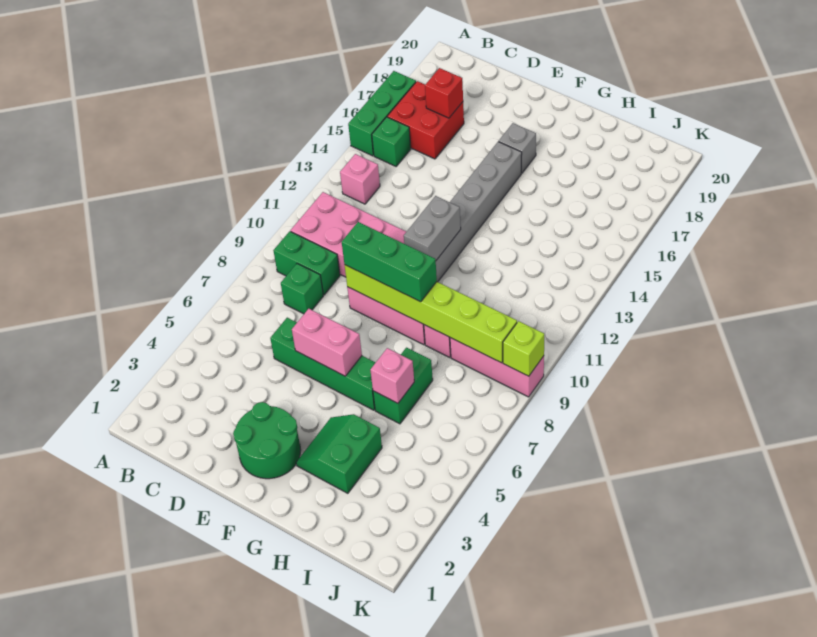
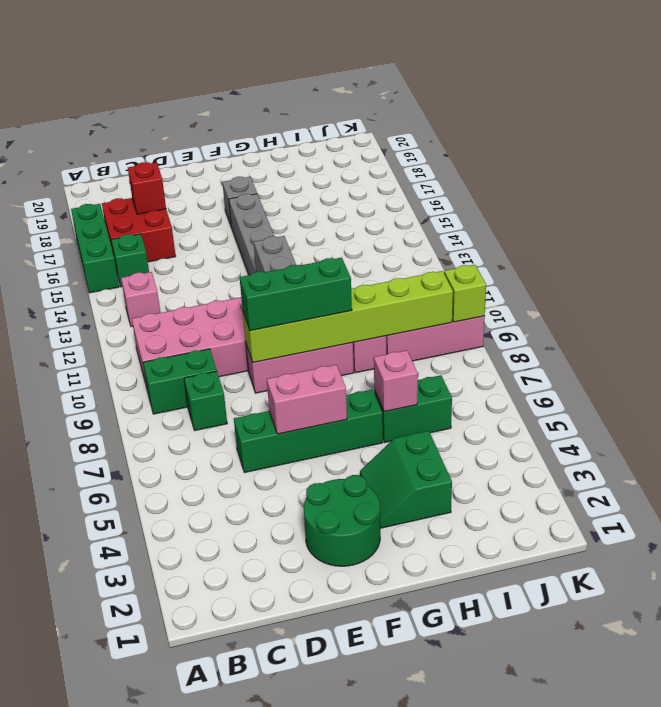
green 1x2 brick [373,348,433,424] -> green 1x2 brick turned to [374,375,452,442]

